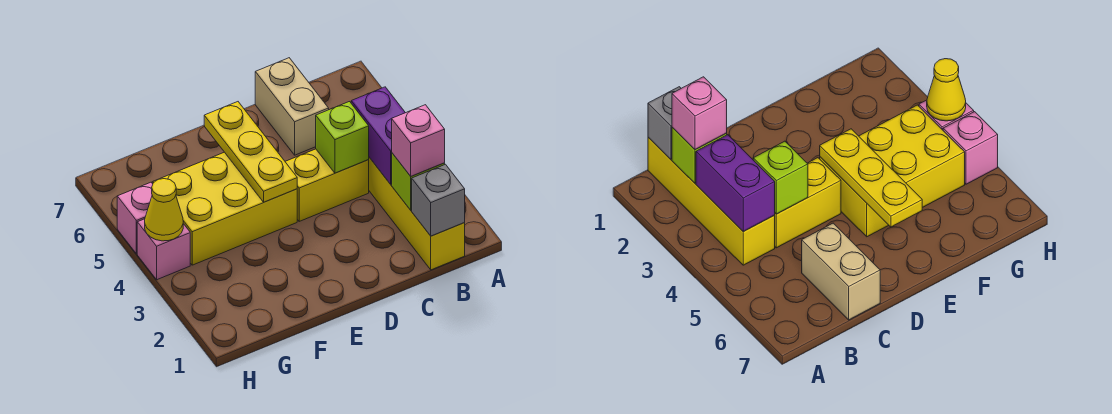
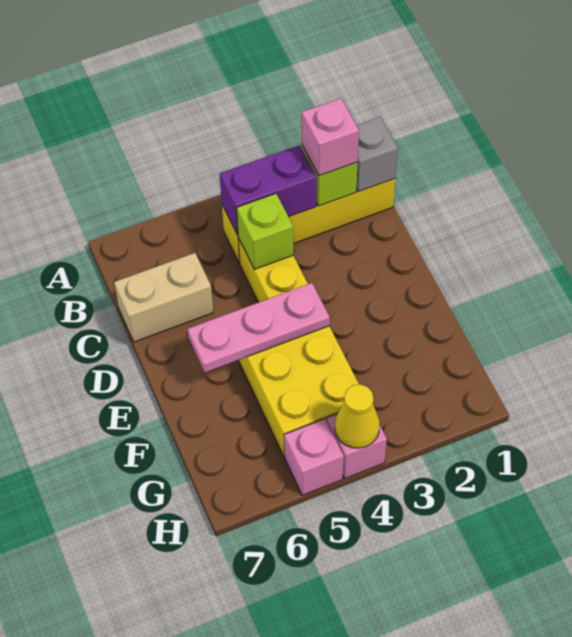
yellow 1x3 plate [204,102,297,202] -> pink 1x3 plate [188,283,330,372]

